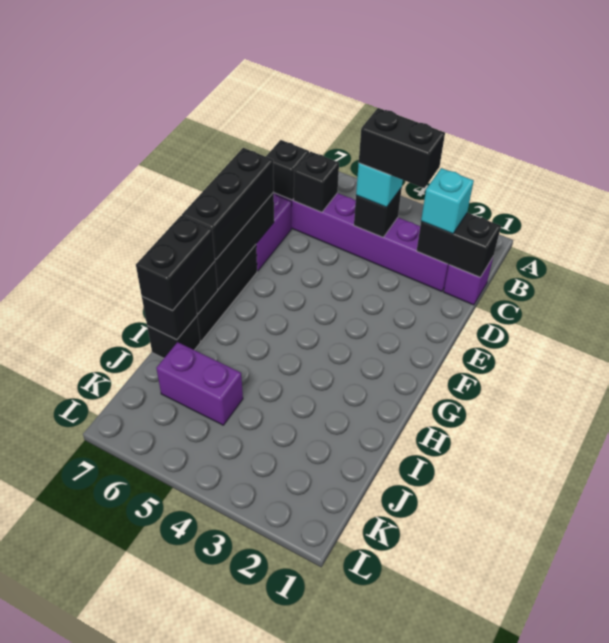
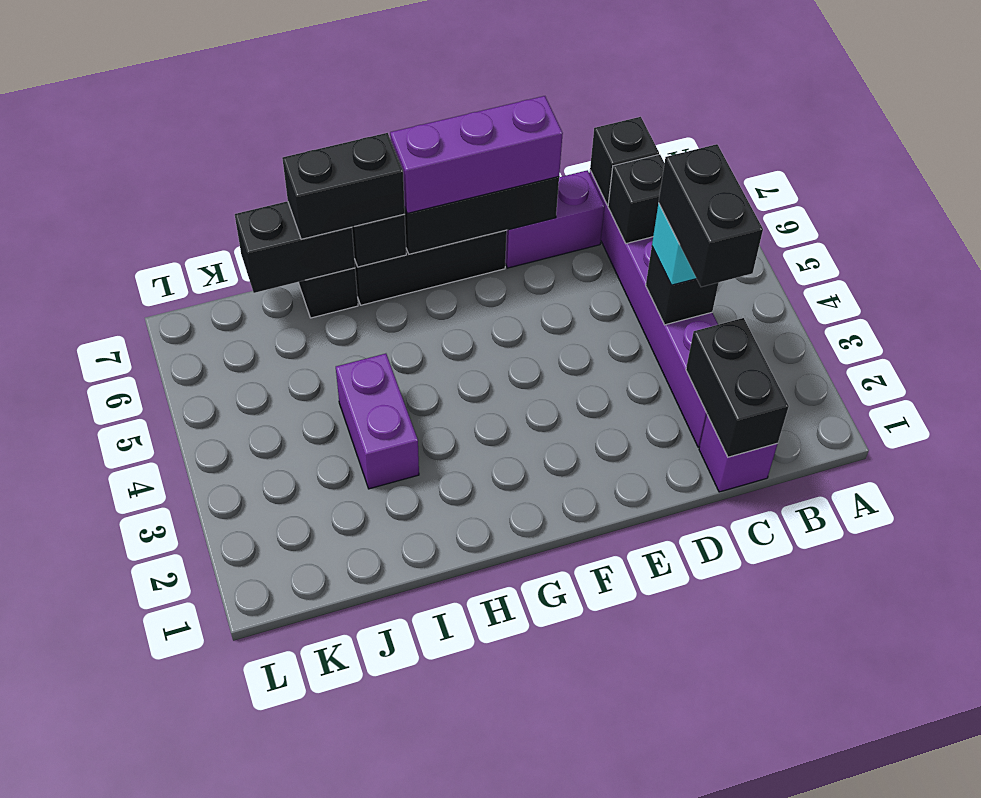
cyan 1x1 brick [421,168,474,234] -> none
black 1x3 brick [182,148,274,259] -> purple 1x3 brick [390,96,563,213]
black 1x1 brick [142,286,197,340] -> black 1x2 brick [235,201,355,293]
purple 1x2 brick [156,342,243,425] -> purple 1x2 brick moved to [336,354,419,489]

